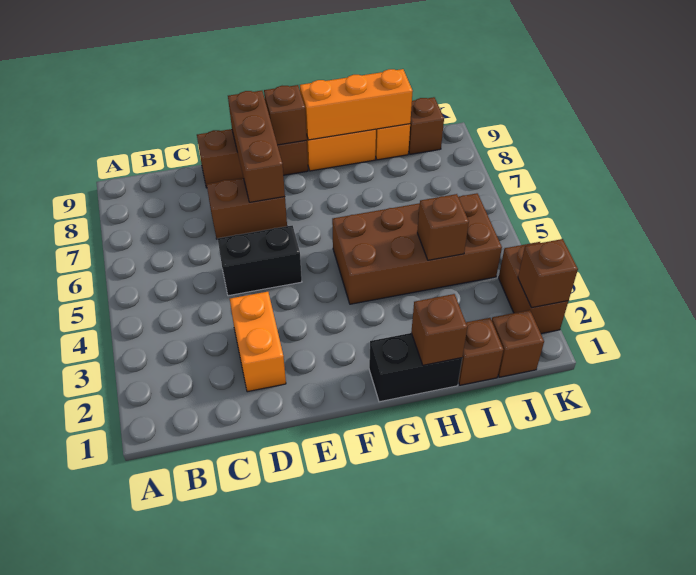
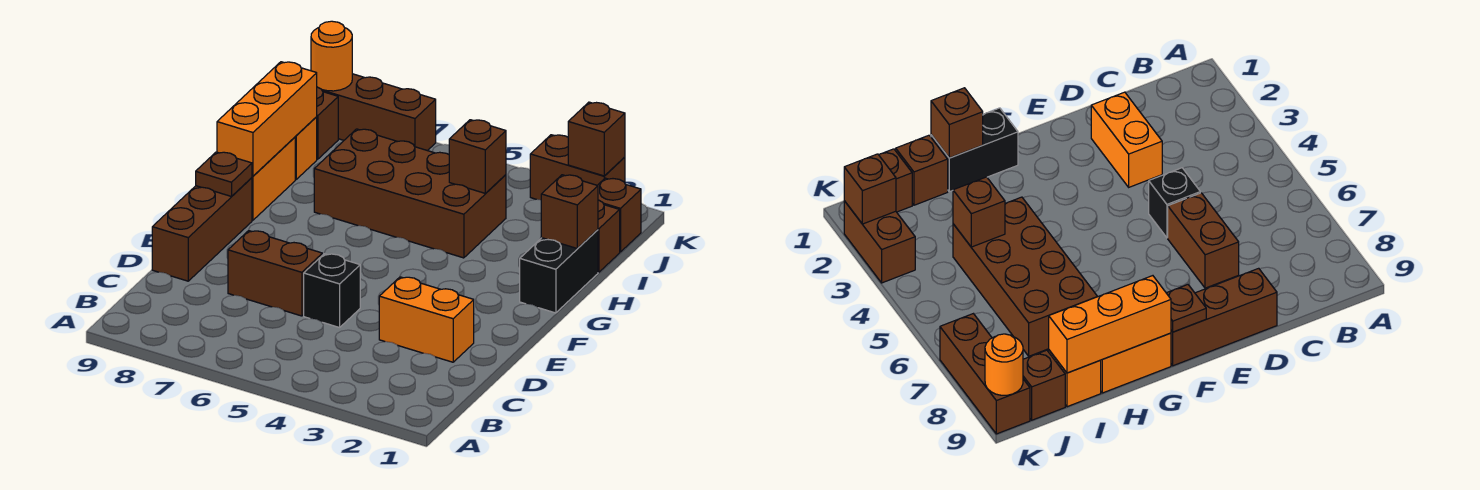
black 1x2 brick [218,225,302,296] -> black 1x1 brick [304,254,360,328]
brown 1x2 brick [207,178,287,239] -> brown 1x2 brick turned to [228,231,322,316]
brown 1x3 brick [228,91,285,202] -> brown 1x3 brick moved to [322,74,436,151]
brown 1x1 brick [264,85,307,145] -> brown 1x1 plate [196,152,252,196]
brown 2x4 brick [332,193,502,304] -> brown 2x4 brick turned to [314,129,506,258]
none -> orange 1x1 round brick [311,21,352,91]

